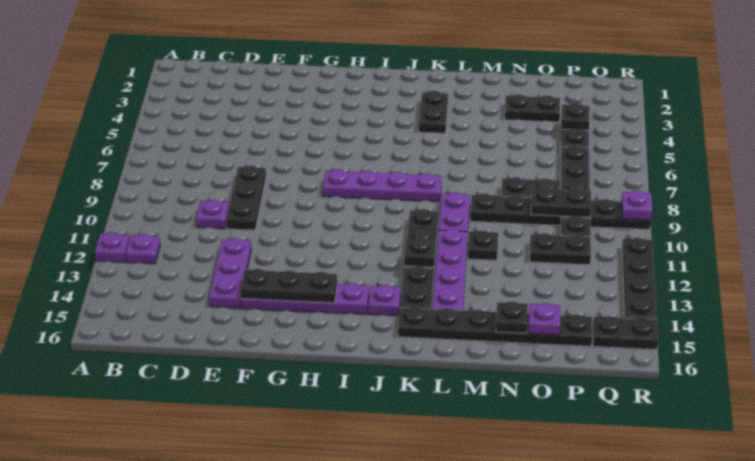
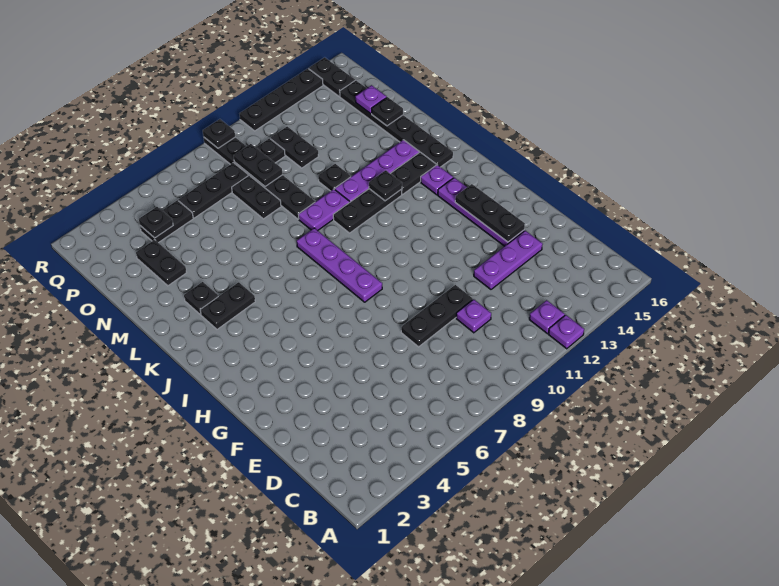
none -> black 1x1 plate [184,282,218,315]
purple 1x1 plate [622,191,652,220] -> black 1x1 plate [203,119,235,148]

